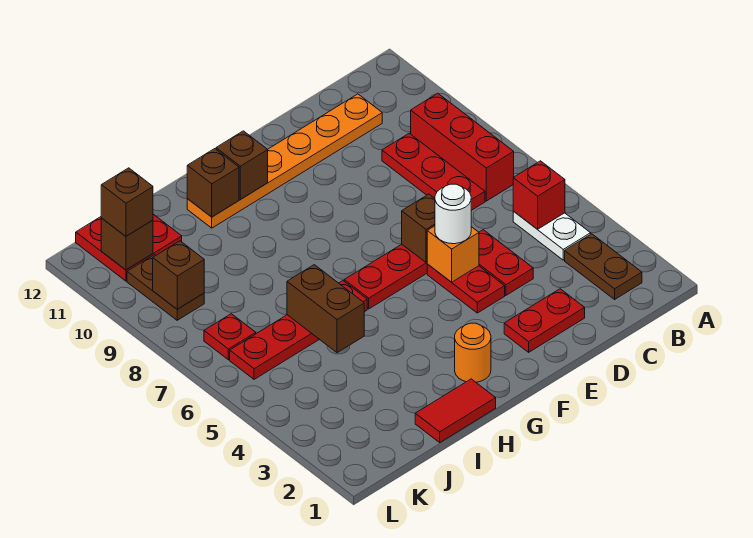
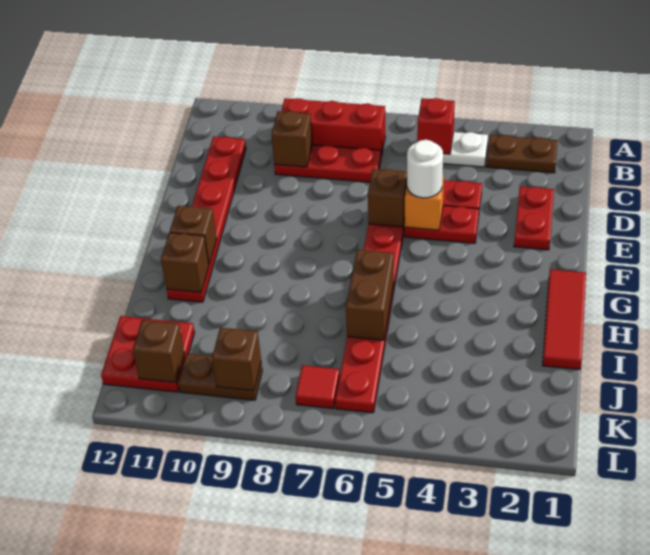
orange 1x6 plate [187,94,382,228] -> red 1x6 plate [167,137,246,302]
orange 1x1 round brick [455,323,491,382] -> none
red 1x2 tile [415,379,496,442] -> red 1x3 tile [542,269,586,370]
brown 1x2 brick [287,265,364,353] -> brown 1x2 brick turned to [346,250,394,340]
red 1x1 plate [204,314,256,360] -> red 1x1 tile [296,365,340,409]
brown 1x1 brick [101,168,153,236] -> brown 1x1 brick moved to [272,111,312,167]

